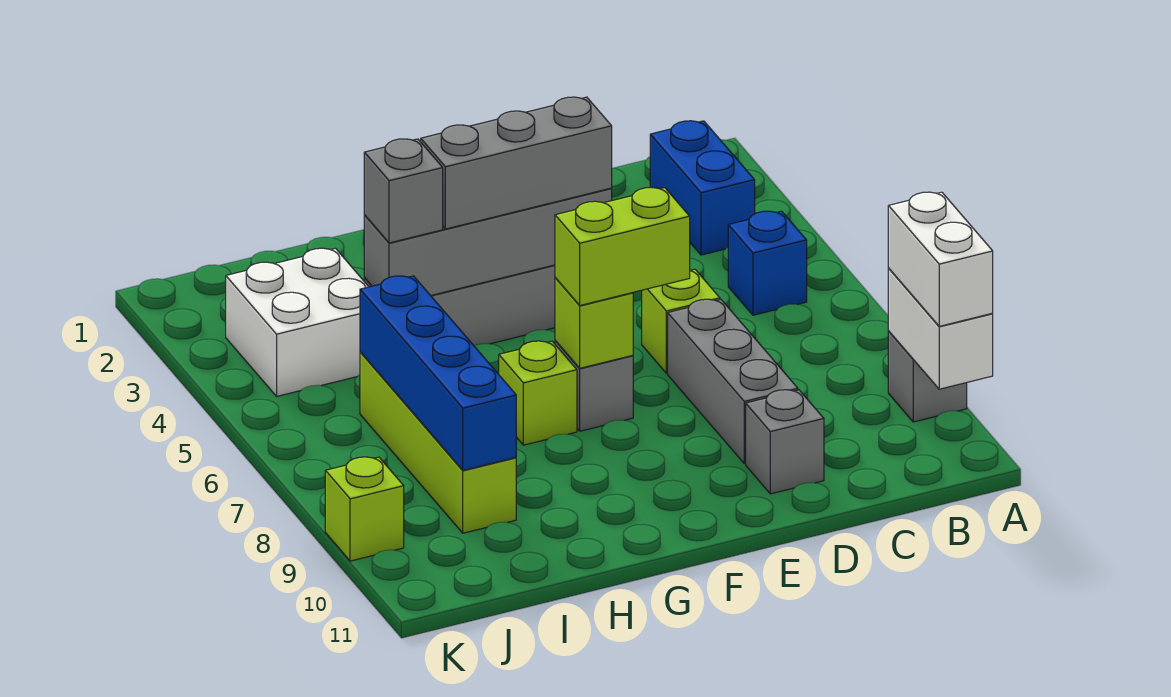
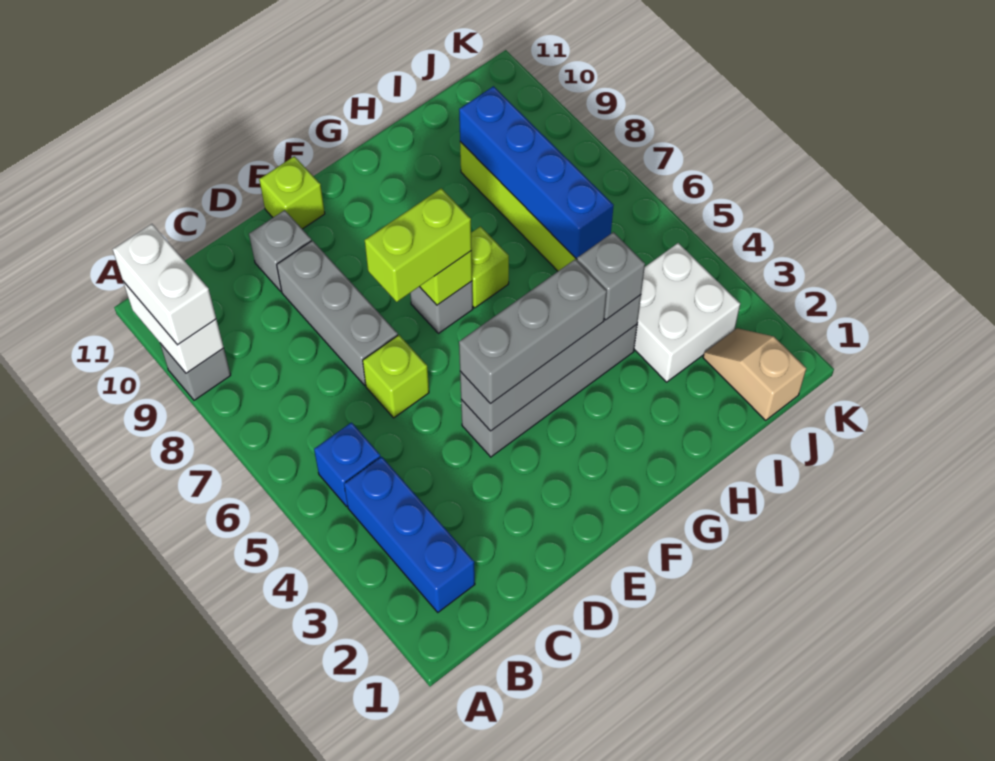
blue 1x2 brick [650,121,755,255] -> blue 1x3 brick [344,457,475,612]
none -> tan 1x2 slope [703,328,806,420]
lime 1x1 brick [325,457,404,561] -> lime 1x1 brick moved to [259,156,325,229]

